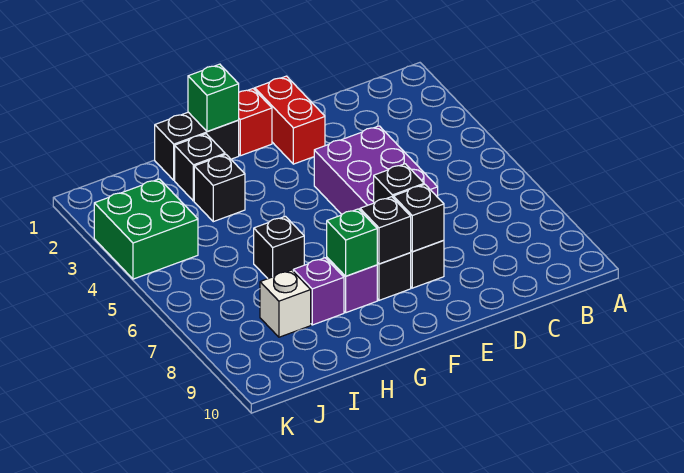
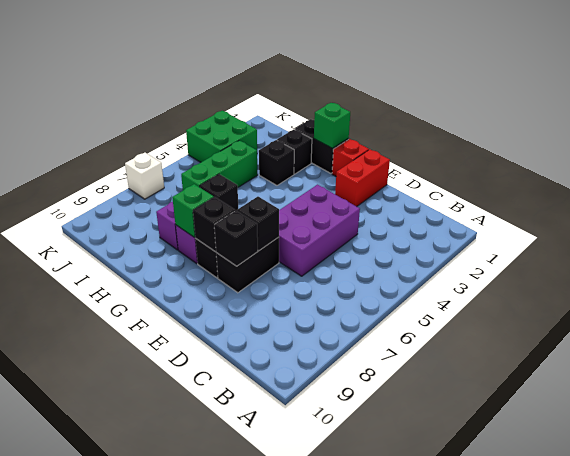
none -> green 1x3 brick [181,140,258,190]
white 1x1 brick [260,270,311,337] -> white 1x1 brick moved to [125,153,164,199]

